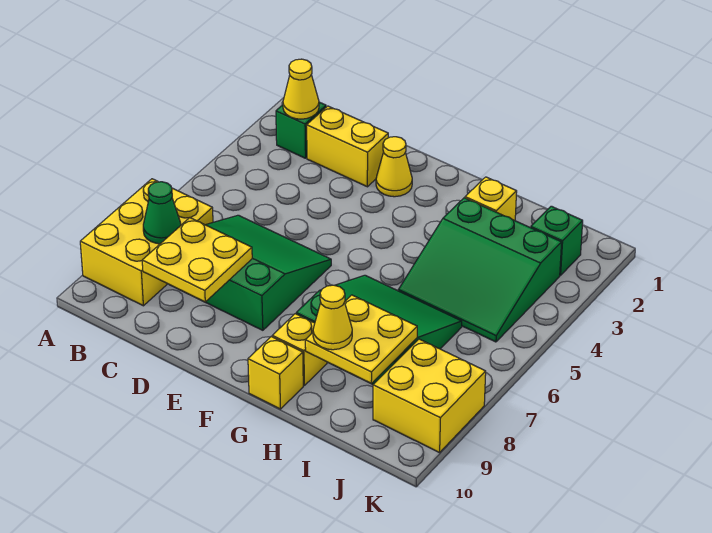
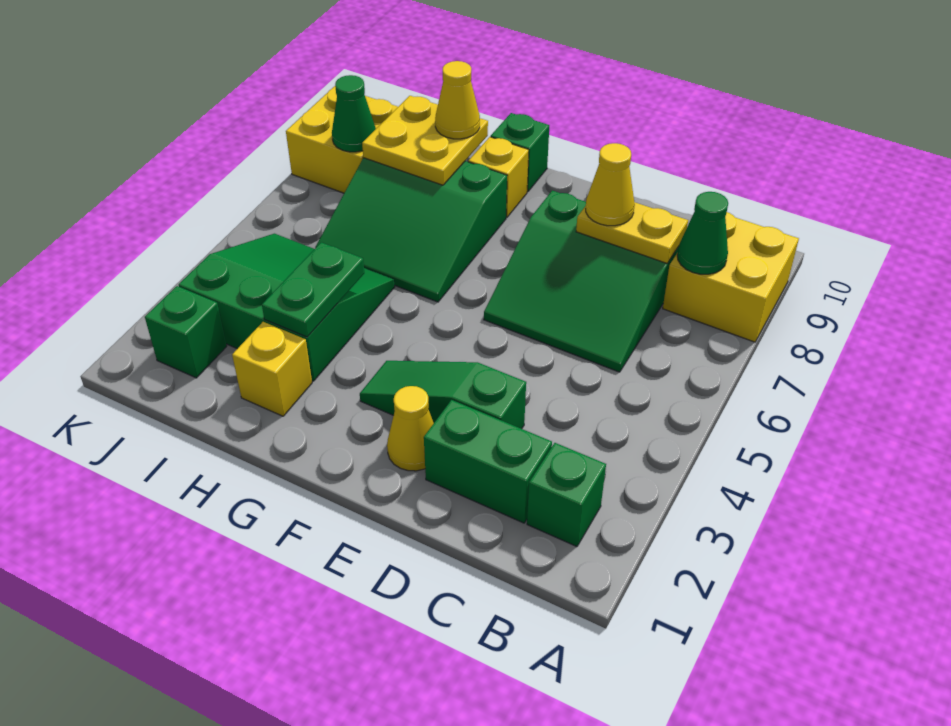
yellow 2x3 brick [80,179,213,306] -> yellow 2x2 brick [663,212,799,342]
yellow 1x1 cone [283,59,319,119] -> yellow 1x1 cone moved to [586,143,635,226]
yellow 1x2 brick [307,106,388,187] -> green 1x2 brick [424,400,552,523]
yellow 2x2 plate [142,218,252,302] -> yellow 1x2 plate [576,202,688,263]
none -> green 1x3 slope [360,361,526,429]
yellow 1x1 brick [248,337,303,409] -> green 1x1 brick [491,113,549,192]
none -> green 1x2 plate [262,242,364,337]
none -> green 1x1 cone [332,75,376,152]

